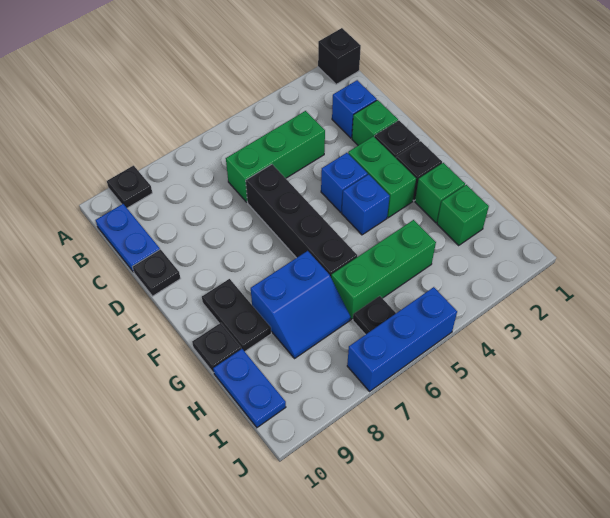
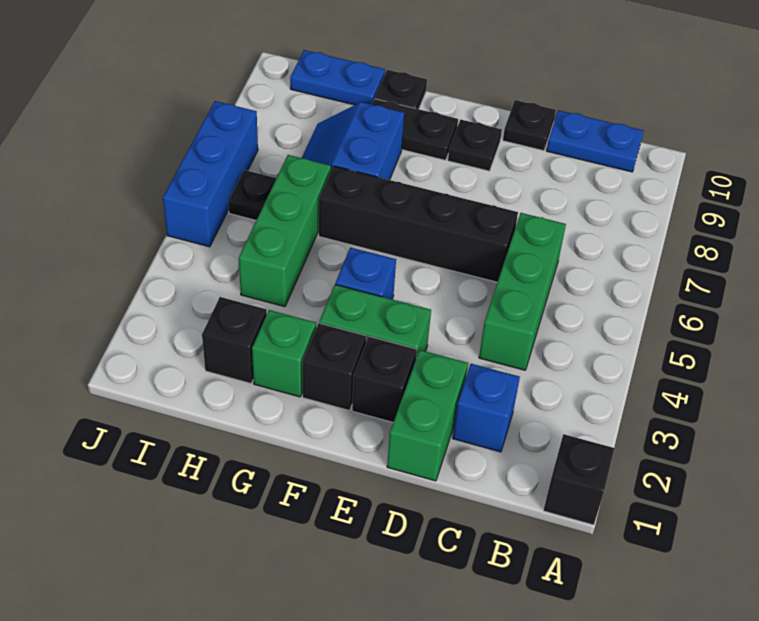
black 1x1 plate [107,166,152,208] -> black 1x1 plate moved to [448,120,502,171]
green 1x1 brick [352,100,398,145] -> green 1x2 brick [387,350,468,481]
blue 1x1 brick [321,153,368,212] -> none
green 1x1 brick [437,185,489,245] -> black 1x1 brick [202,297,267,383]

